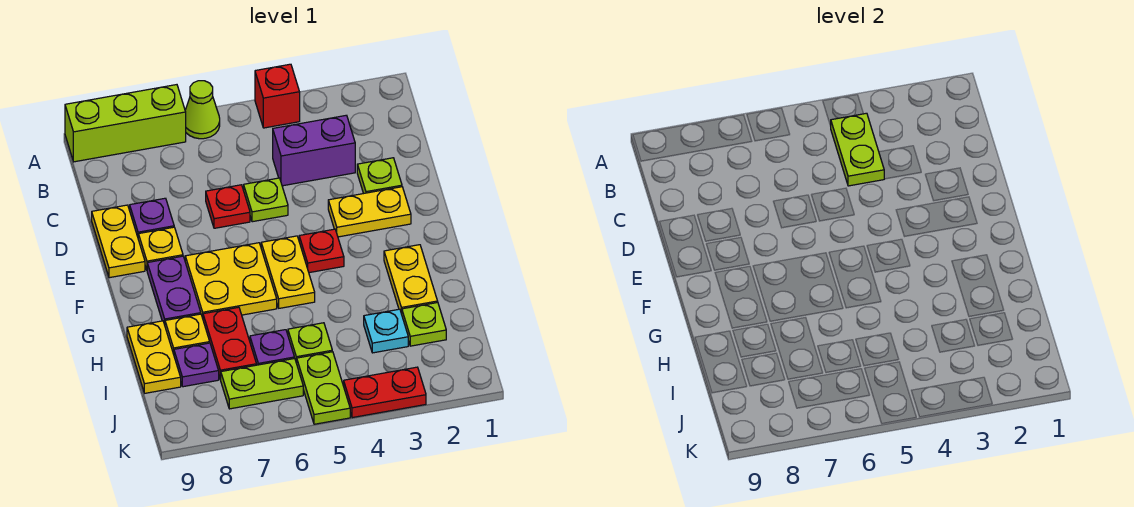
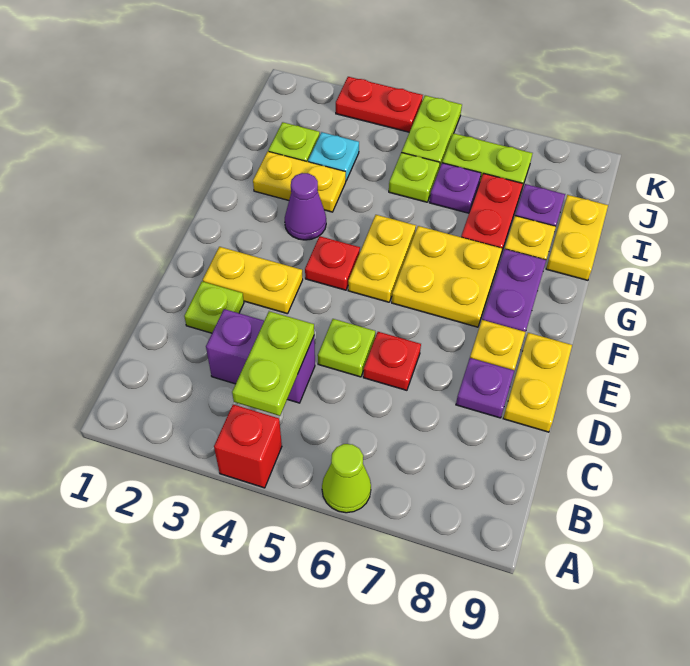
lime 1x3 brick [65,85,186,162] -> none
yellow 1x2 plate [384,245,438,314] -> yellow 1x2 plate turned to [253,152,346,212]
none -> purple 1x1 cone [285,173,326,240]

